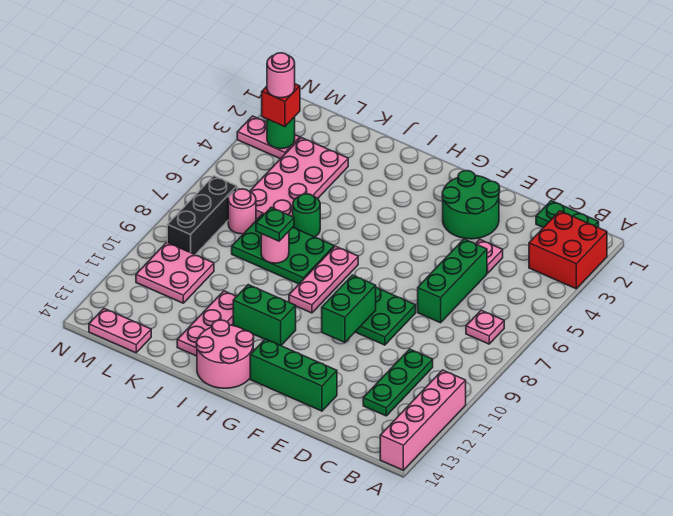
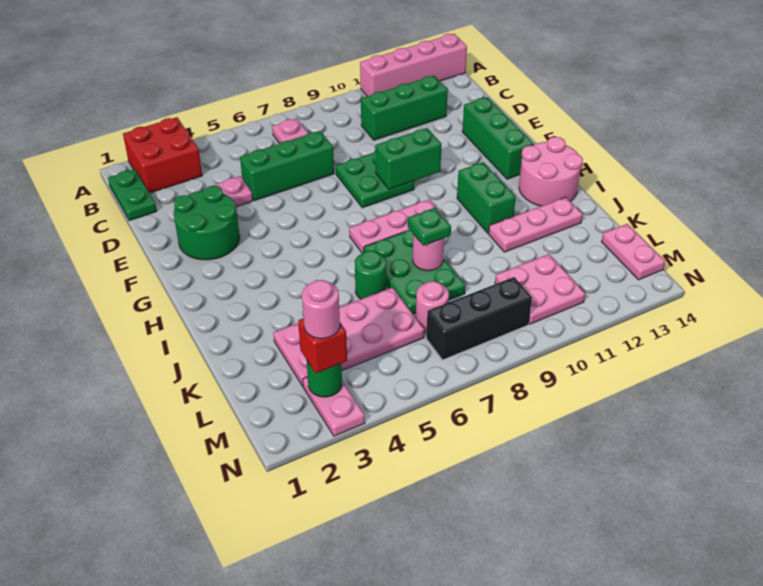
green 1x3 plate [363,349,433,416] -> green 1x3 brick [361,76,448,140]

